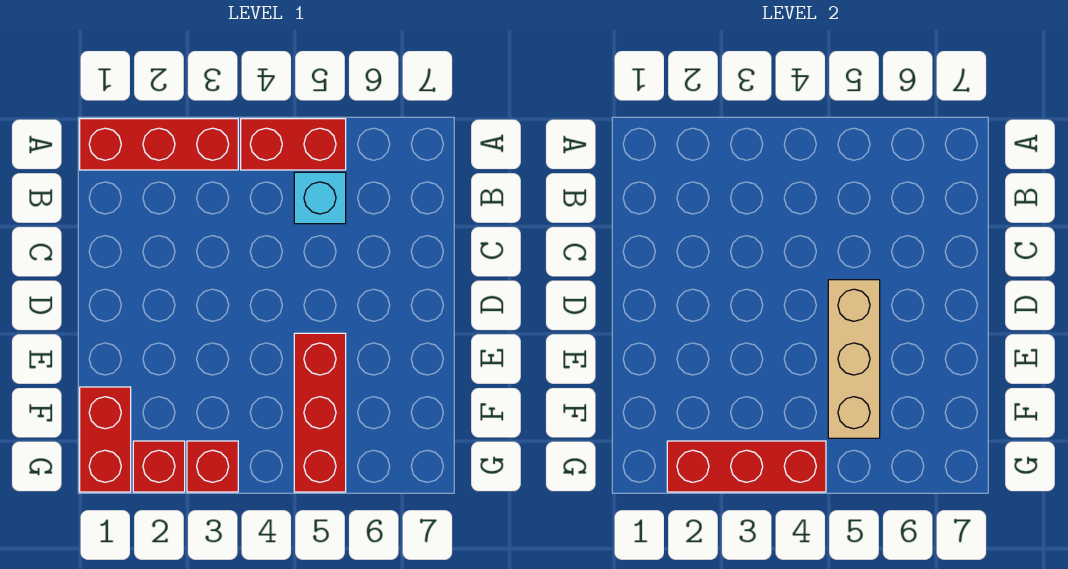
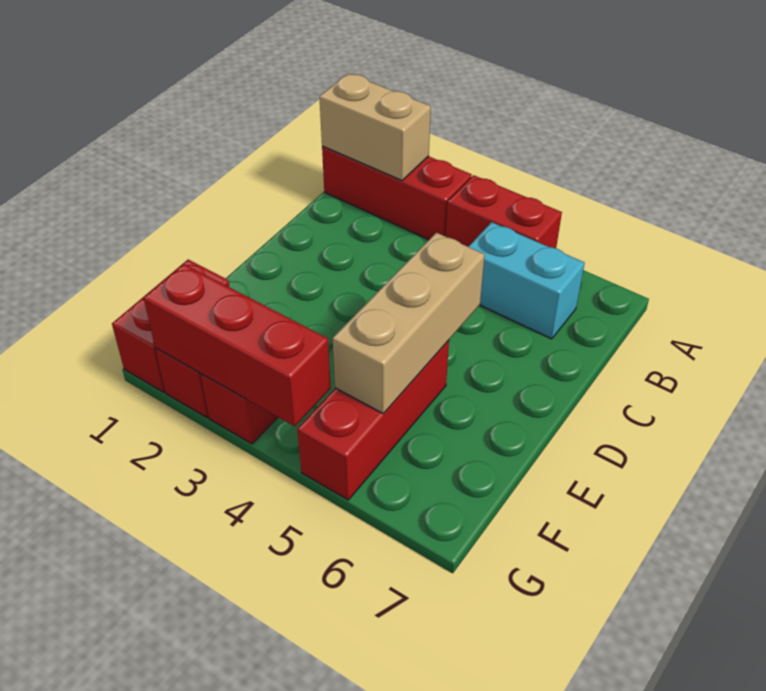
none -> tan 1x2 brick [319,73,431,180]
cyan 1x1 brick [294,172,346,224] -> cyan 1x2 brick [469,222,585,339]

